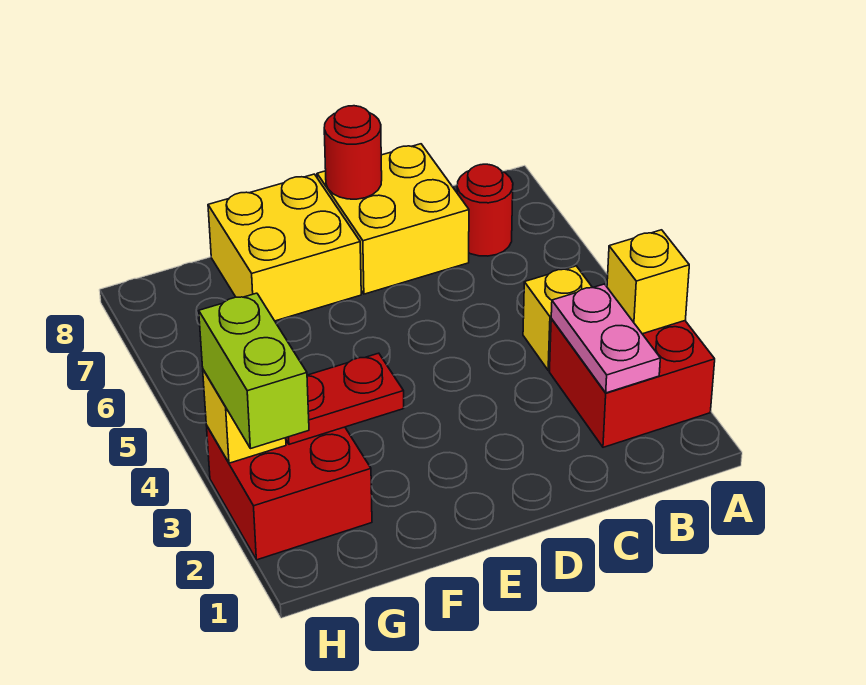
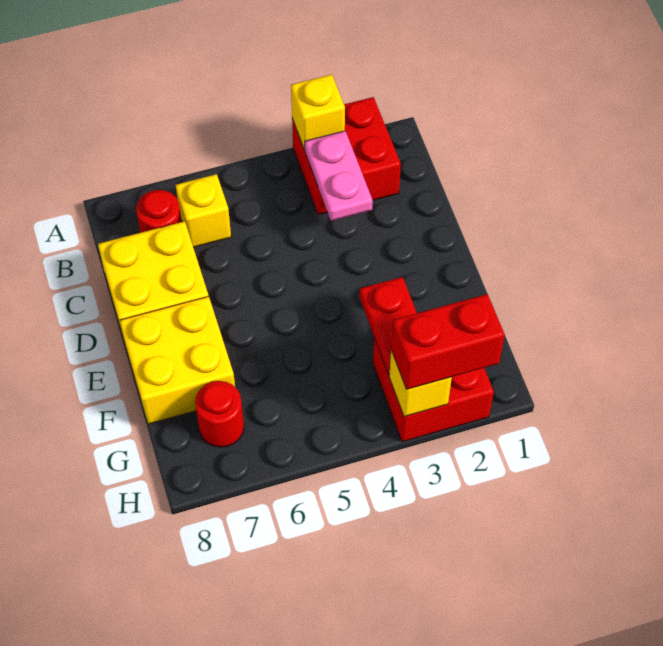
pink 1x2 plate [551,284,660,393] -> pink 1x2 plate turned to [305,131,373,221]
yellow 1x1 brick [523,266,593,370] -> yellow 1x1 brick moved to [176,174,231,247]
red 1x1 round brick [324,106,382,199] -> red 1x1 round brick moved to [195,381,244,447]
lime 1x2 brick [199,293,309,449] -> red 1x2 brick [391,294,505,390]

